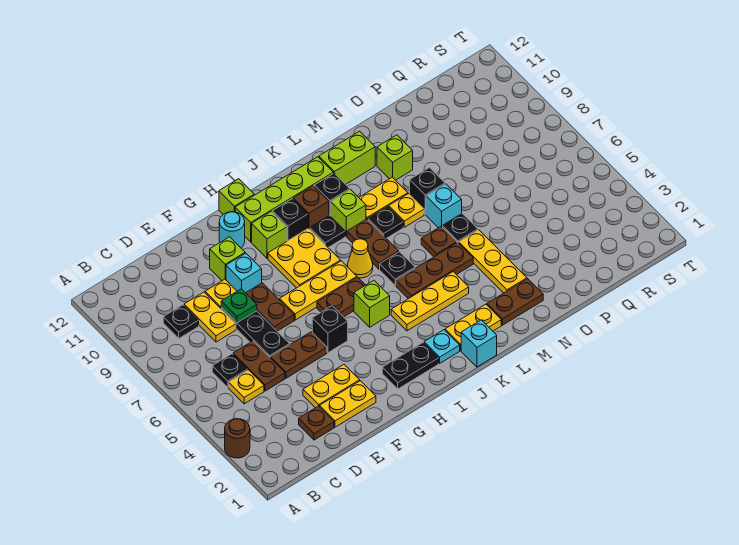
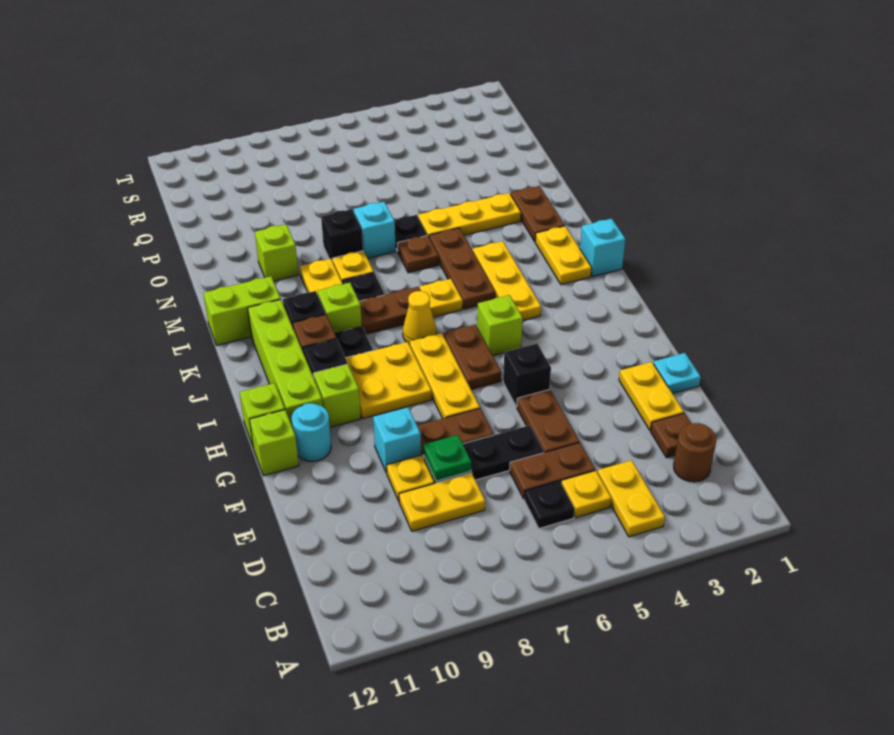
brown 1x1 round brick [225,419,250,458] -> brown 1x1 round brick moved to [674,423,716,482]
black 1x1 plate [163,305,199,338] -> none
yellow 1x2 plate [303,365,360,408] -> yellow 1x2 plate moved to [597,460,665,537]
lime 1x1 brick [210,237,245,281] -> lime 1x1 brick moved to [249,410,299,476]
black 1x2 plate [382,343,439,389] -> none
cyan 1x1 plate [424,330,460,363] -> cyan 1x1 plate moved to [653,353,701,394]
black 1x1 plate [380,252,415,285] -> yellow 1x1 plate [420,279,463,317]
lime 1x2 brick [319,131,375,184] -> lime 1x2 brick turned to [204,276,281,345]

